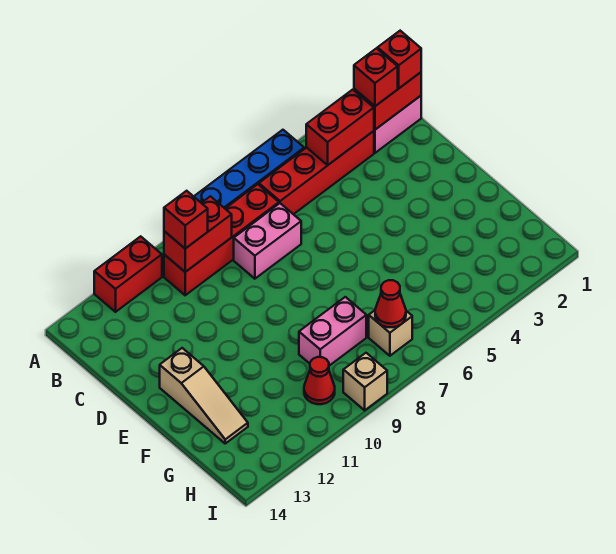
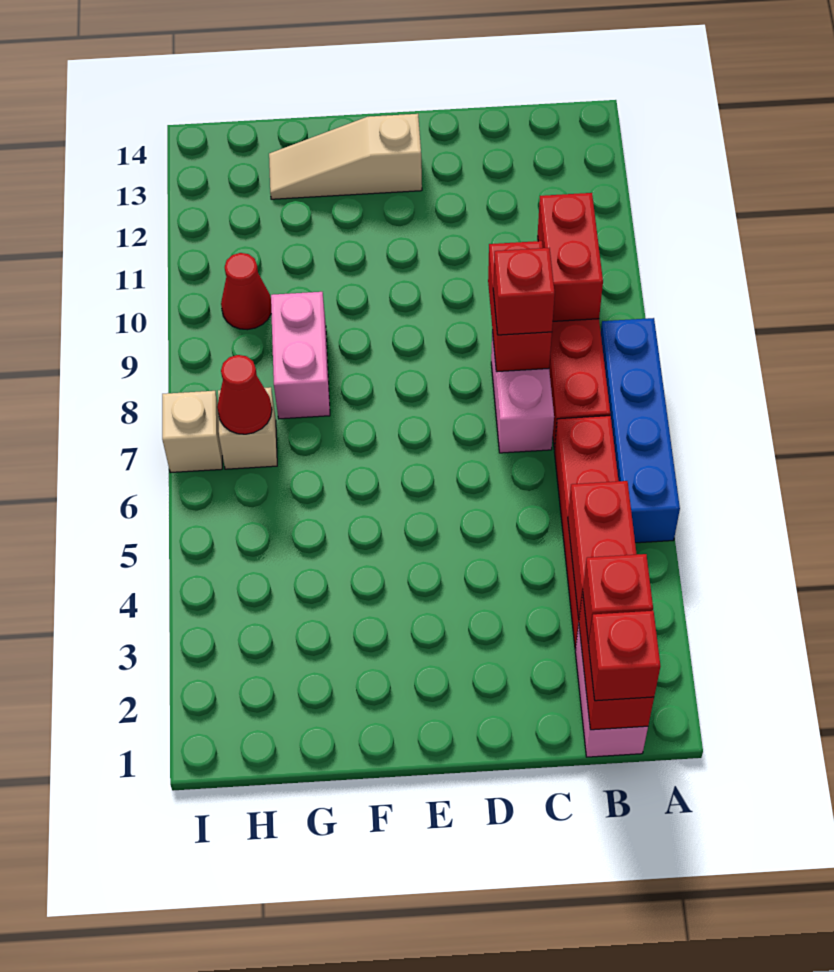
red 1x2 brick [94,236,162,312] -> red 1x2 brick moved to [488,241,552,372]
red 1x1 brick [164,191,208,249] -> red 1x1 brick moved to [493,248,555,335]
tan 1x1 brick [343,353,387,410] -> tan 1x1 brick moved to [162,391,222,473]

